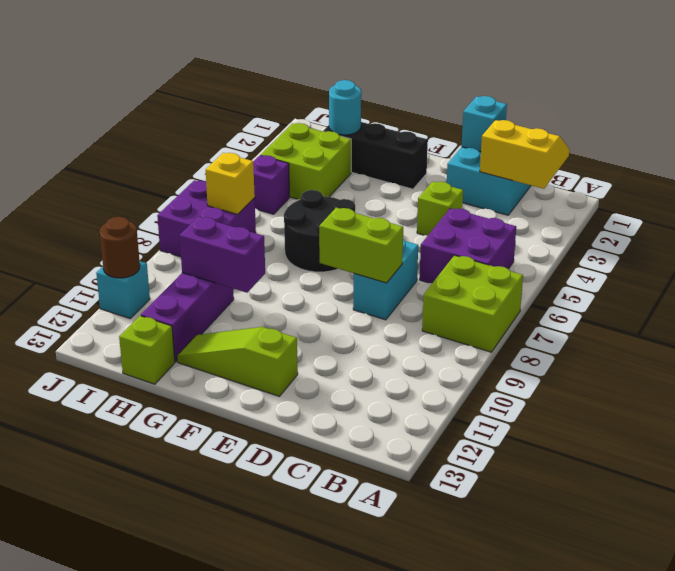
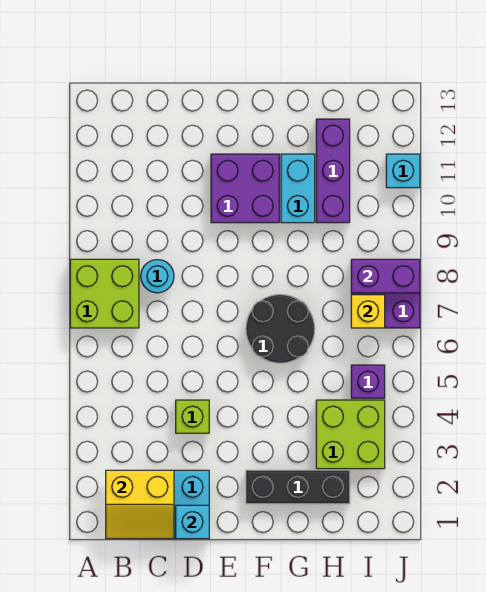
purple 2x2 brick [419,208,516,283] -> purple 2x2 brick moved to [211,154,279,223]
cyan 1x2 brick [353,239,418,320] -> cyan 1x2 brick moved to [281,154,315,223]
lime 1x2 brick [319,208,403,283] -> none
lime 1x3 slope [177,327,298,396] -> none
purple 1x2 brick [180,217,265,293] -> purple 1x2 brick moved to [351,259,420,293]
cyan 1x1 round brick [329,80,361,135] -> cyan 1x1 round brick moved to [141,260,174,293]
lime 1x1 brick [119,316,175,384] -> none
brown 1x1 round brick [100,217,140,278] -> none

